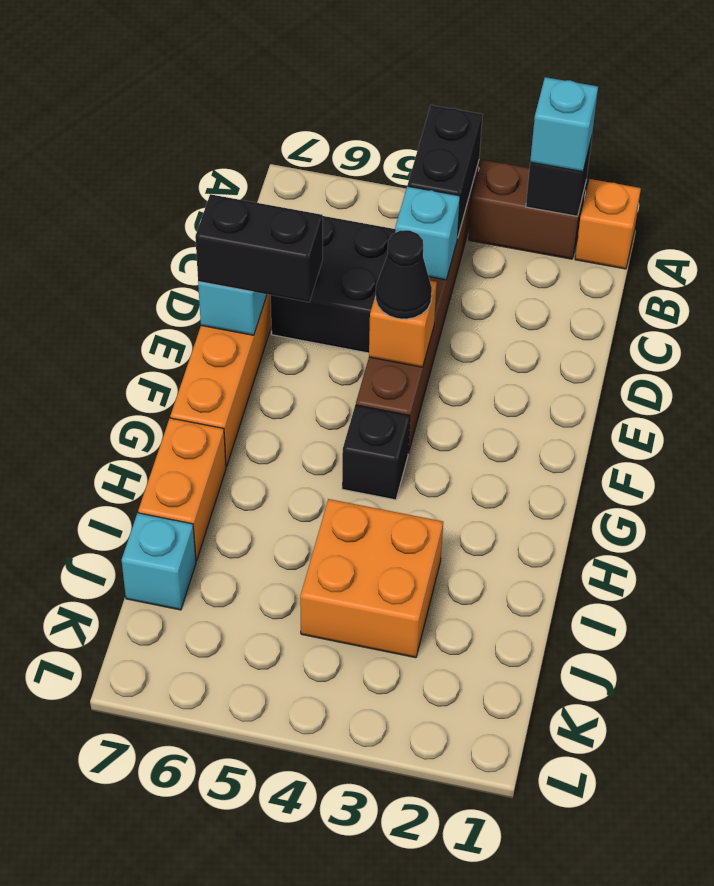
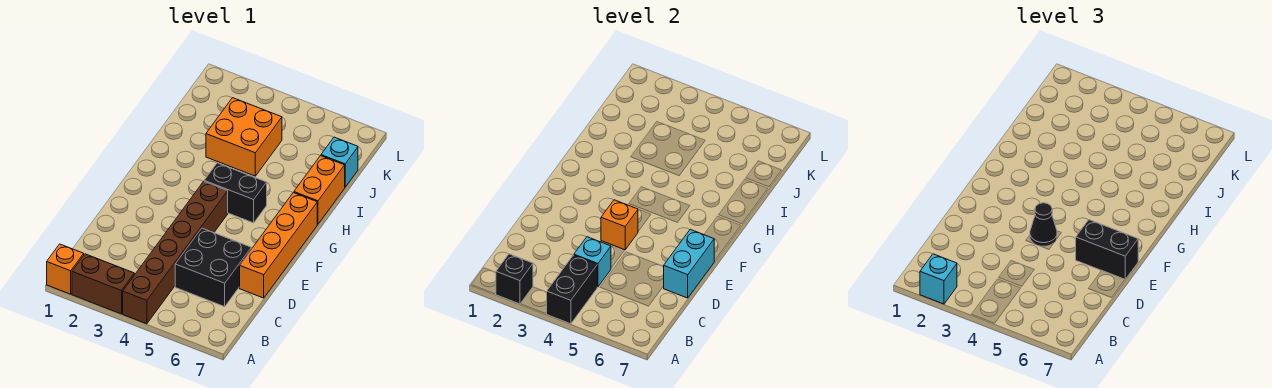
black 1x1 brick [342,405,410,500] -> black 1x2 brick [204,163,267,223]

